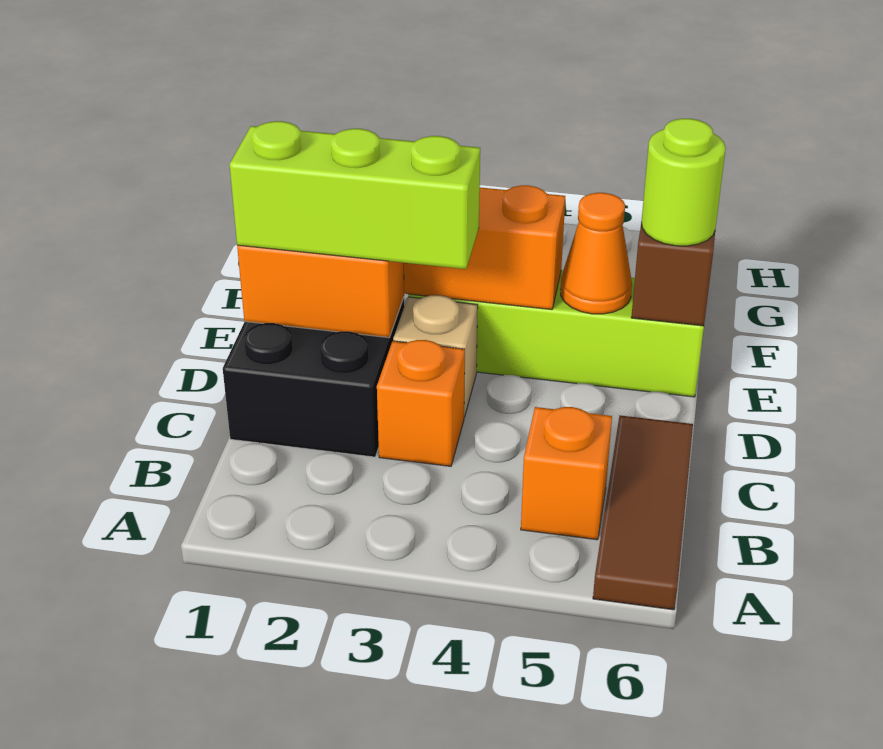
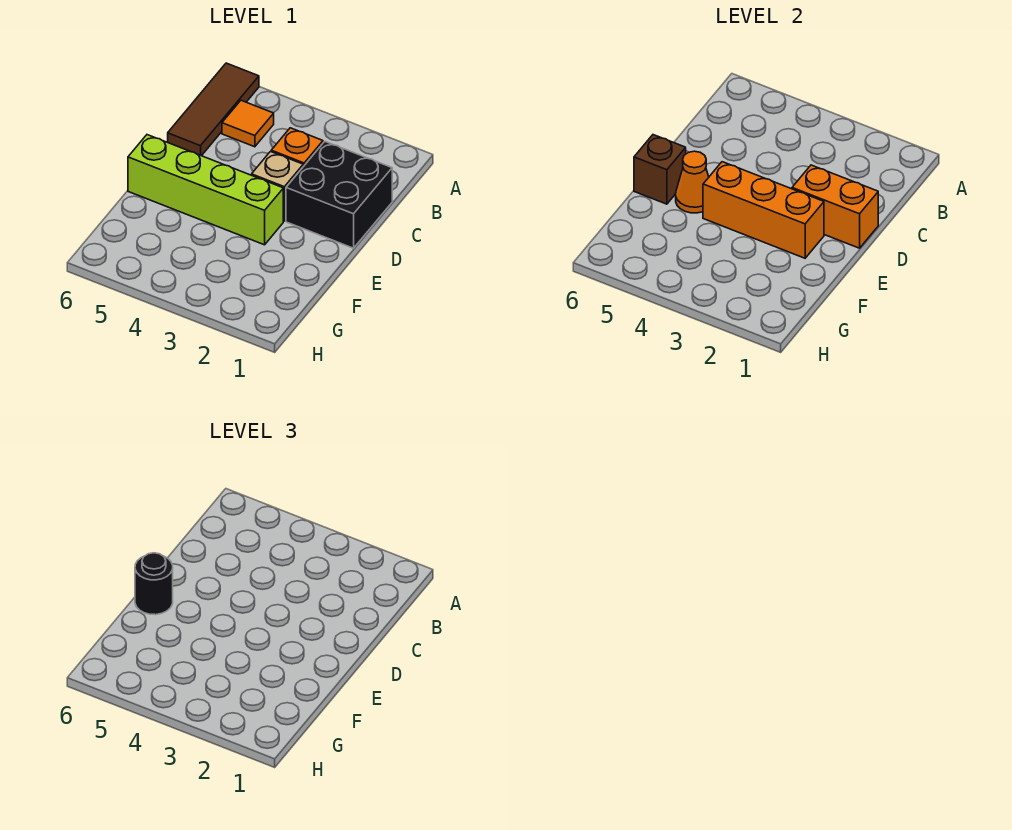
orange 1x1 brick [521,407,612,540] -> orange 1x1 tile [222,100,274,147]
lime 1x3 brick [230,121,480,269] -> none
lime 1x1 round brick [641,119,726,246] -> black 1x1 round brick [135,553,173,615]

